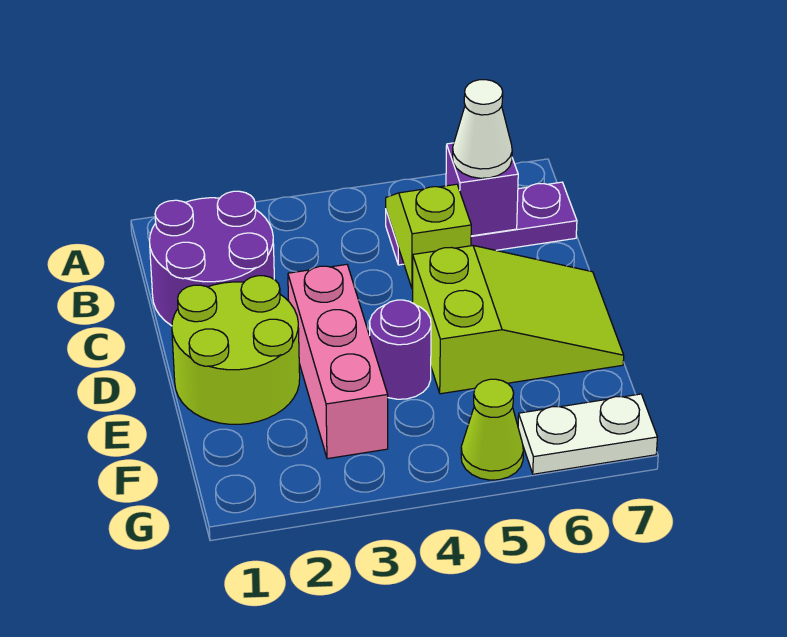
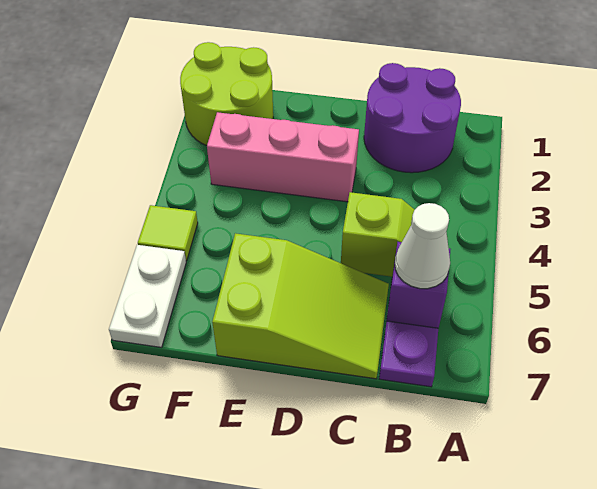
lime 2x2 round brick [172,276,300,424] -> lime 2x2 round brick moved to [180,42,273,146]
lime 2x3 slope [412,246,624,394] -> lime 2x3 slope turned to [212,233,389,379]
purple 1x1 round brick [370,300,431,399] -> none
lime 1x1 cone [461,379,523,480] -> lime 1x1 tile [138,205,198,261]

